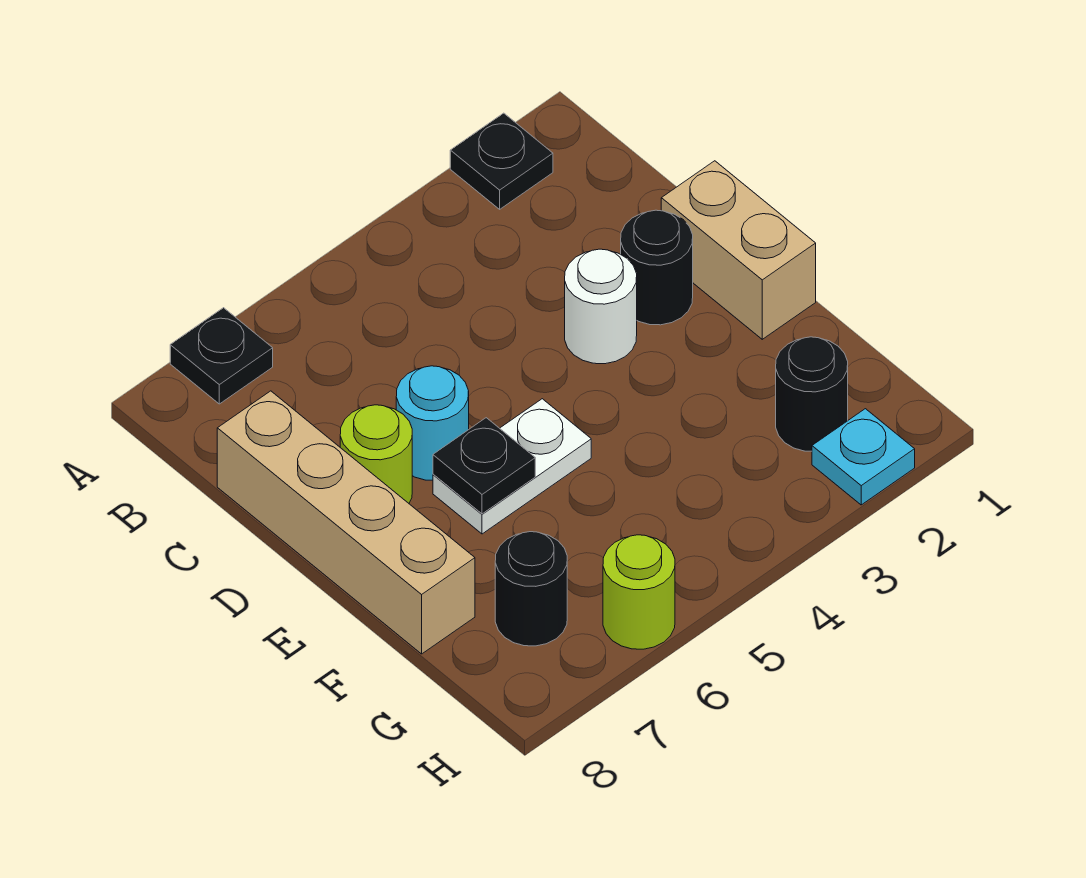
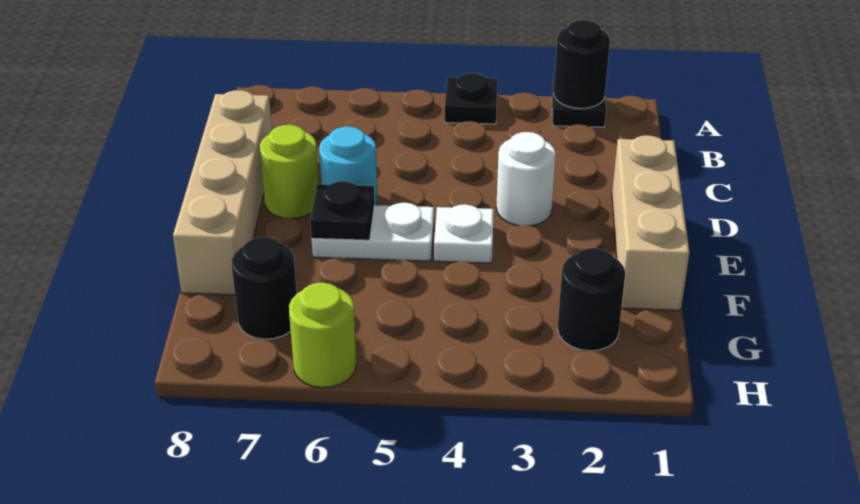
black 1x1 plate [170,308,273,404] -> black 1x1 plate moved to [445,73,497,124]
tan 1x2 brick [661,161,816,339] -> tan 1x3 brick [612,135,689,310]
black 1x1 round brick [621,210,693,325] -> black 1x1 round brick moved to [554,20,610,109]
none -> white 1x1 plate [434,204,494,263]
cyan 1x1 plate [812,409,915,505] -> none

